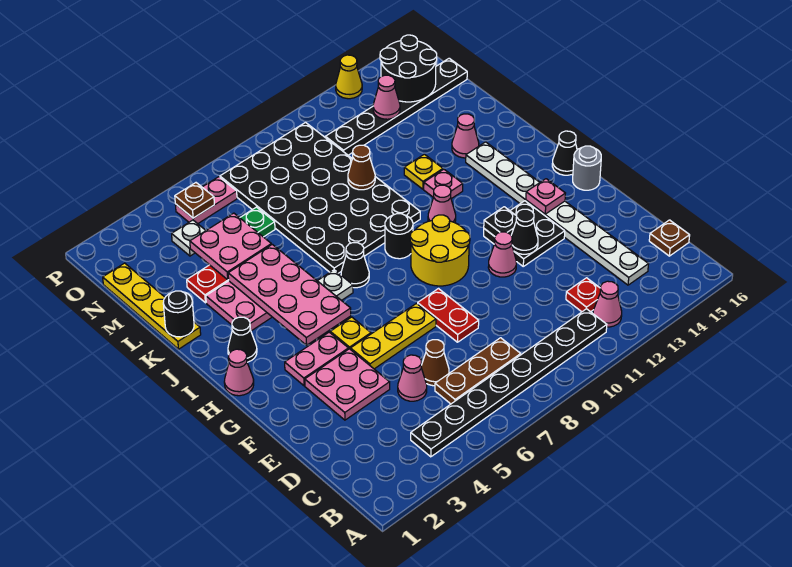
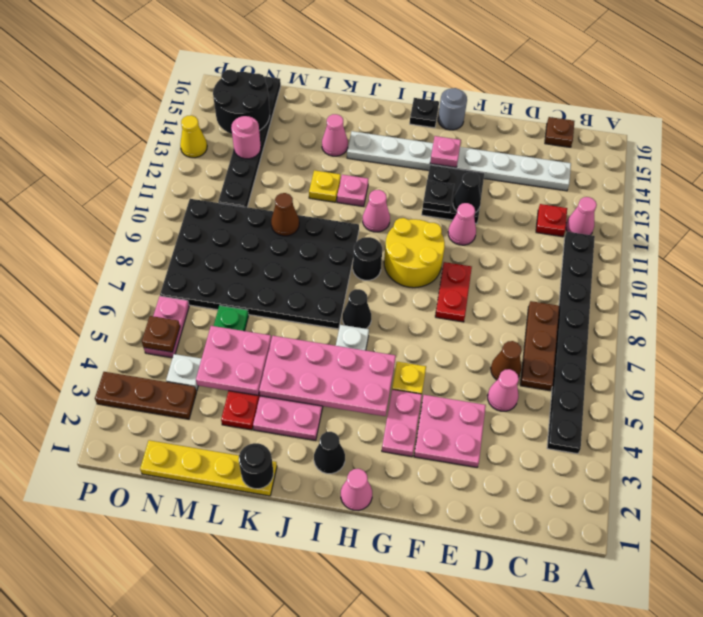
red 1x2 plate [418,289,479,342] -> red 1x2 plate turned to [435,262,472,322]
yellow 1x3 plate [351,304,436,369] -> none
black 1x1 cone [552,131,577,175] -> black 1x1 plate [410,98,439,128]
none -> brown 1x3 plate [95,372,197,419]
pink 1x1 cone [373,75,400,119] -> pink 1x1 round brick [231,116,261,159]

